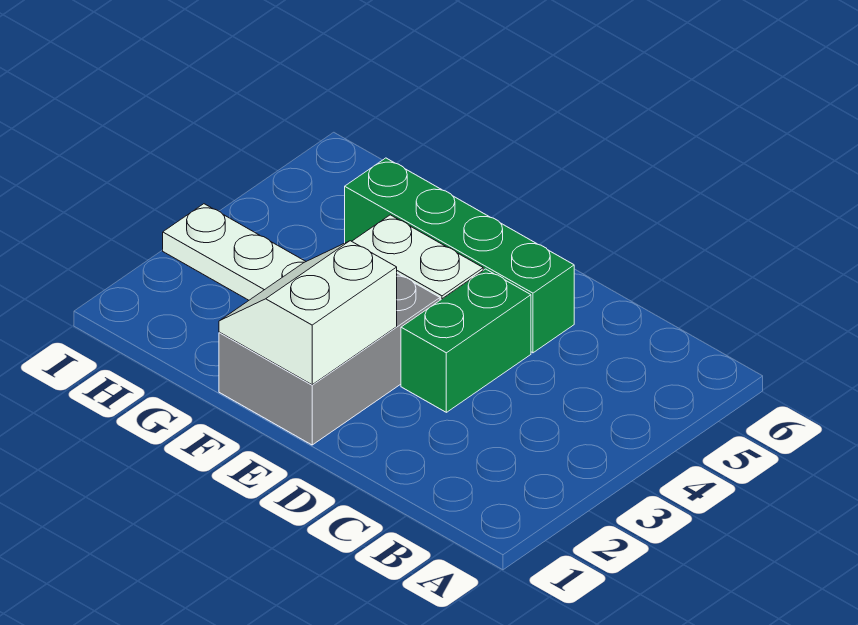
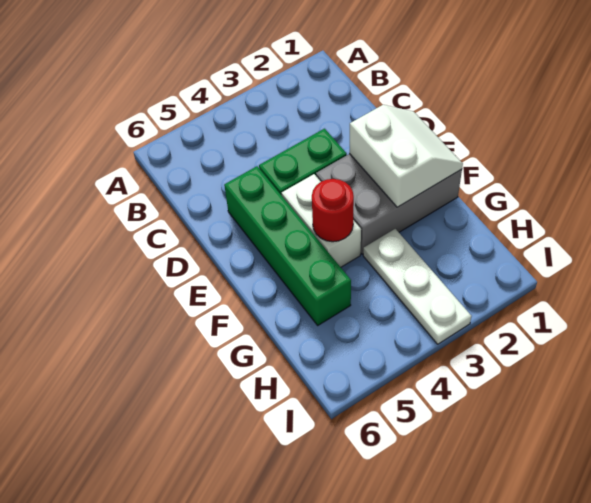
white 2x2 slope [219,241,397,385] -> white 2x2 slope turned to [349,105,463,207]
none -> red 1x1 round brick [312,179,354,242]

